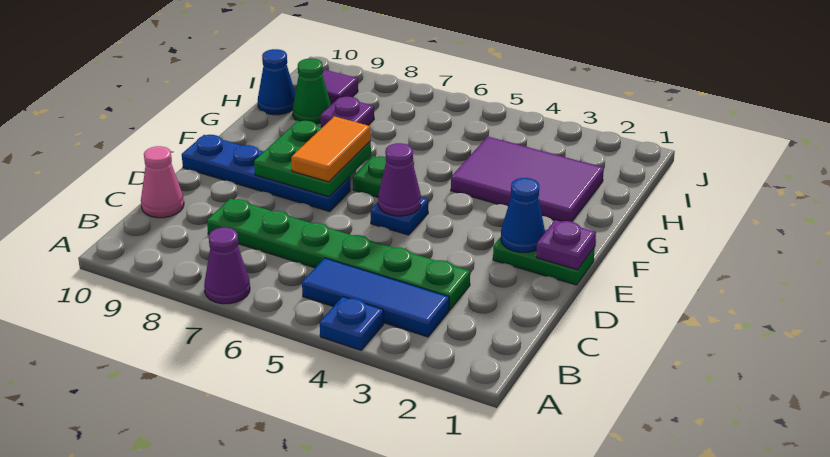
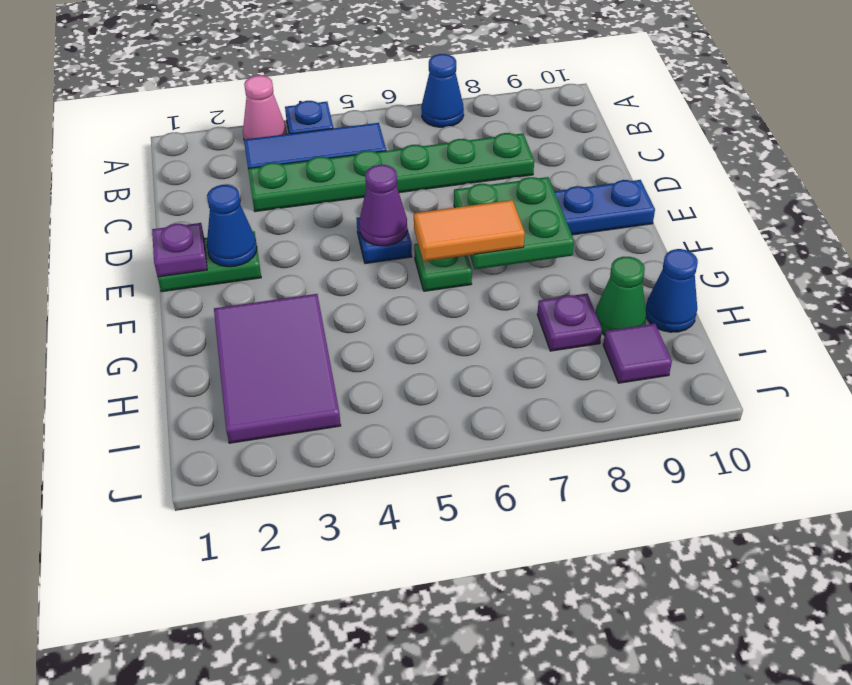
purple 1x1 cone [204,228,250,304] -> blue 1x1 cone [421,54,464,127]
pink 1x1 cone [141,146,184,218] -> pink 1x1 cone moved to [243,75,287,139]
orange 1x2 tile [291,116,371,182] -> orange 1x2 tile turned to [414,200,525,261]
purple 2x3 tile [451,136,604,222] -> purple 2x3 tile turned to [214,294,341,443]

